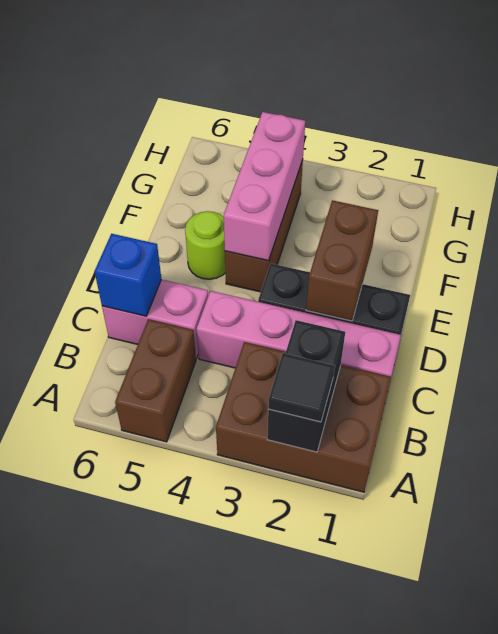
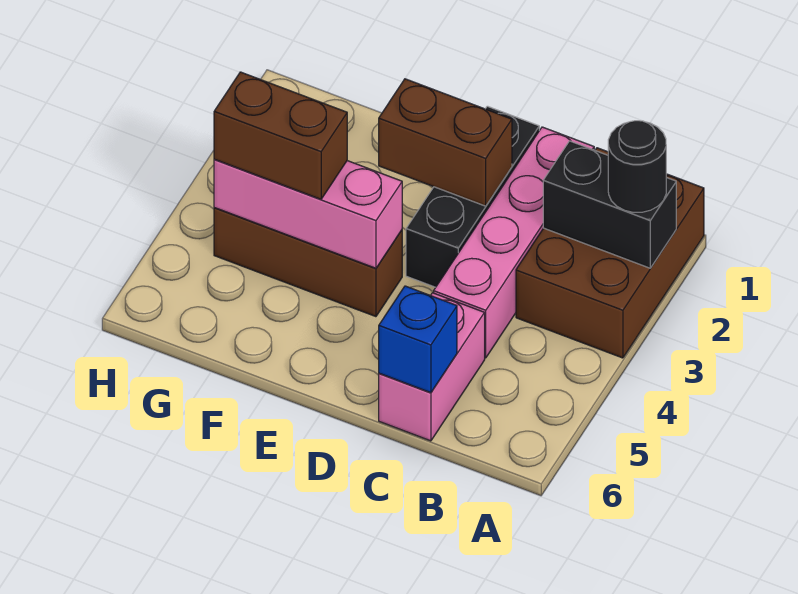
black 1x1 tile [268,353,335,422] -> black 1x1 round brick [608,121,666,212]
brown 1x2 brick [115,319,196,442] -> brown 1x2 brick moved to [214,72,347,199]
lime 1x1 round brick [185,211,225,279] -> none

